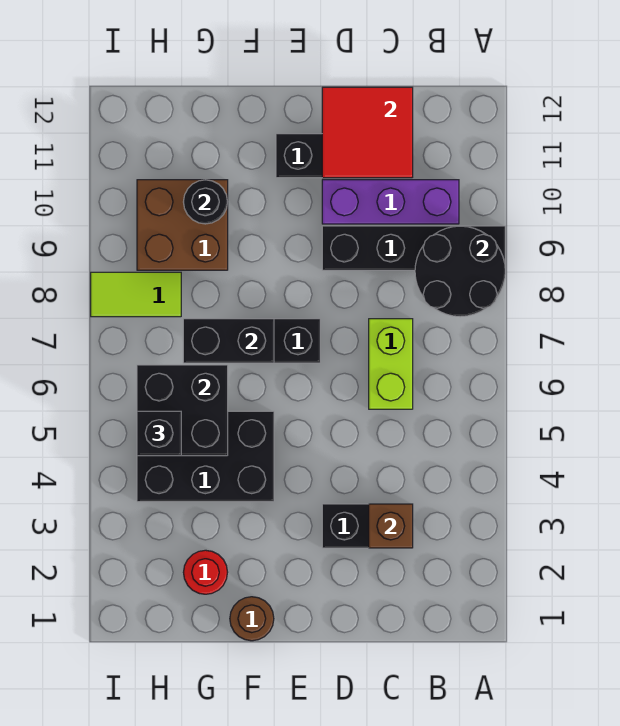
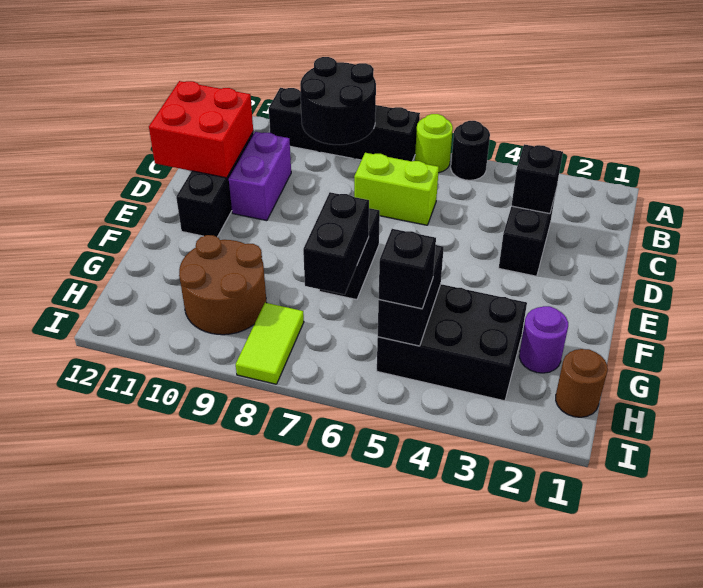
none -> lime 1x1 round brick [415,114,453,173]
black 1x4 brick [322,226,505,270] -> black 1x4 brick turned to [268,88,420,161]
purple 1x3 brick [322,180,459,224] -> purple 1x2 brick [229,132,291,221]
brown 1x1 brick [369,504,413,548] -> black 1x1 brick [511,144,563,214]
red 2x2 tile [322,87,413,178] -> red 2x2 brick [149,81,253,178]
brown 1x1 round brick [230,597,274,641] -> brown 1x1 round brick moved to [556,349,608,417]
black 2x3 brick [137,411,274,502] -> black 2x3 brick turned to [377,284,527,401]
red 1x1 round brick [183,550,228,594] -> purple 1x1 round brick [519,306,568,373]
black 2x2 brick [137,365,228,456] -> black 1x2 brick [378,245,444,346]
brown 2x2 brick [137,180,228,270] -> brown 2x2 round brick [179,235,266,335]
black 1x1 round brick [184,180,228,224] -> black 1x1 round brick moved to [451,121,490,180]

